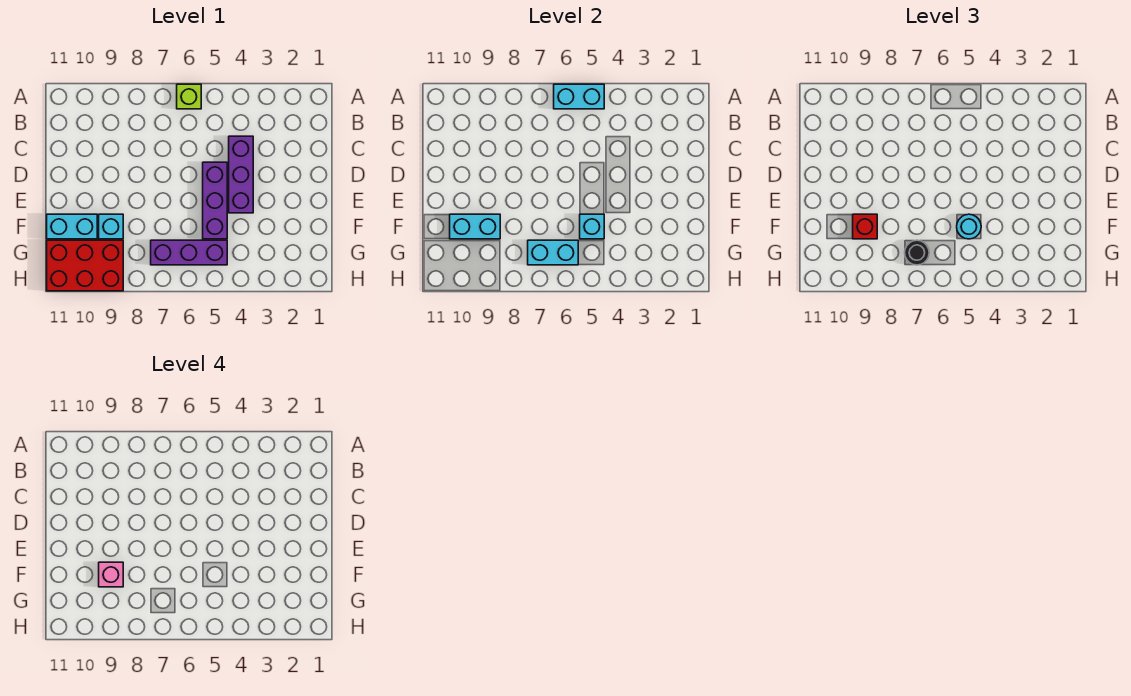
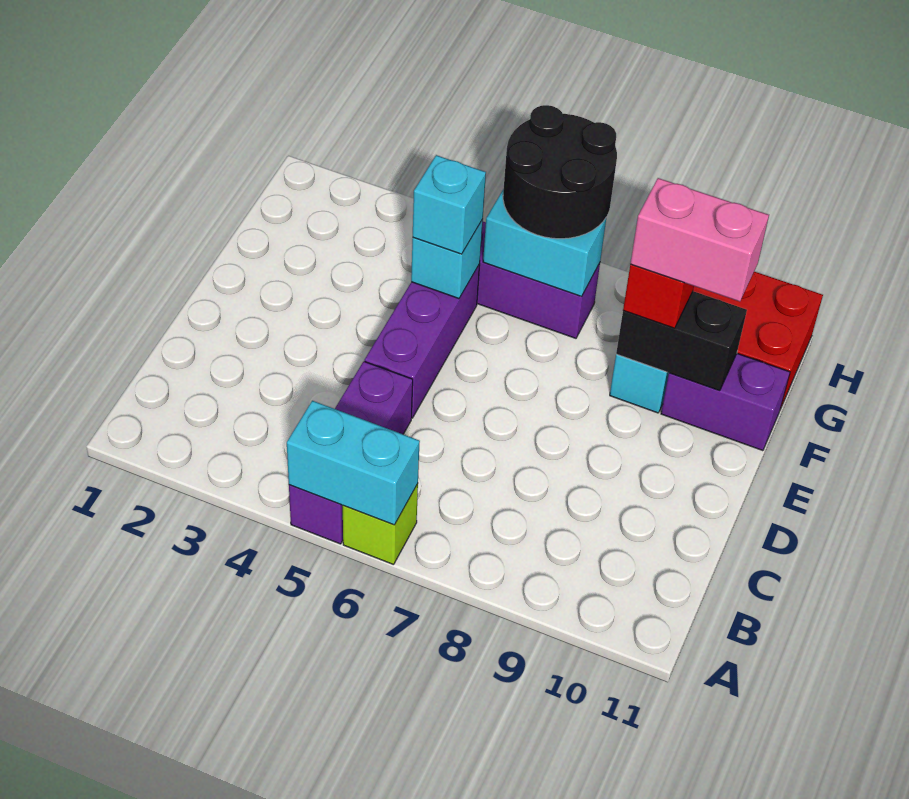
purple 1x3 brick [229,136,253,213] -> purple 1x3 brick moved to [289,361,413,544]
cyan 1x1 round brick [957,214,981,239] -> cyan 1x1 brick [413,155,486,254]
cyan 1x2 brick [450,214,500,239] -> black 1x2 brick [616,291,747,391]
pink 1x1 brick [99,562,123,587] -> pink 1x2 brick [630,178,769,302]
cyan 1x2 brick [47,214,97,239] -> purple 1x2 brick [661,354,790,451]
black 1x1 round brick [905,240,929,265] -> black 2x2 round brick [503,105,617,239]

